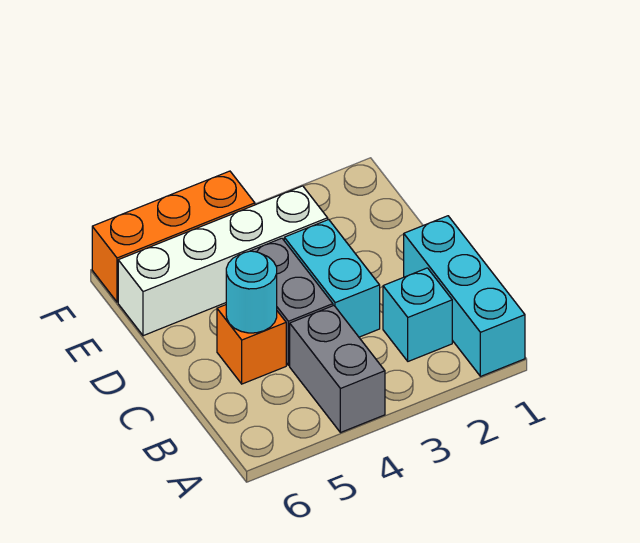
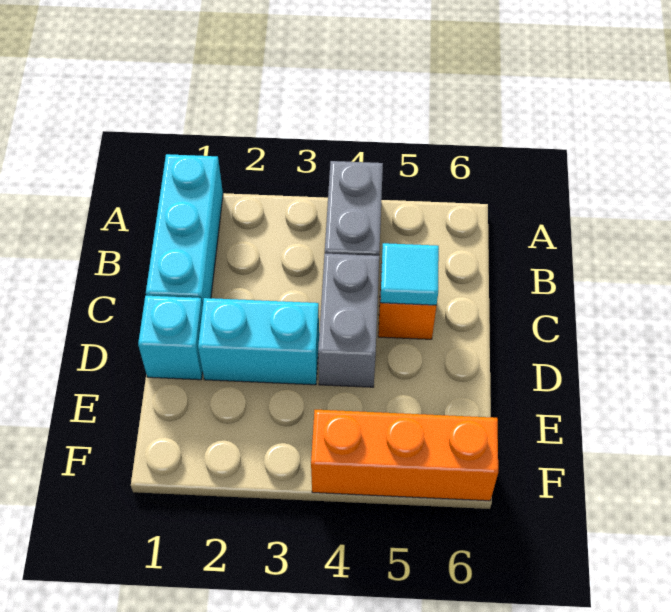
cyan 1x1 brick [383,268,452,361] -> cyan 1x1 brick moved to [138,296,203,380]
cyan 1x2 brick [284,220,380,337] -> cyan 1x2 brick turned to [198,298,319,385]
cyan 1x1 round brick [226,251,277,333] -> cyan 1x1 tile [380,243,439,305]
white 1x4 brick [118,186,328,336] -> none

